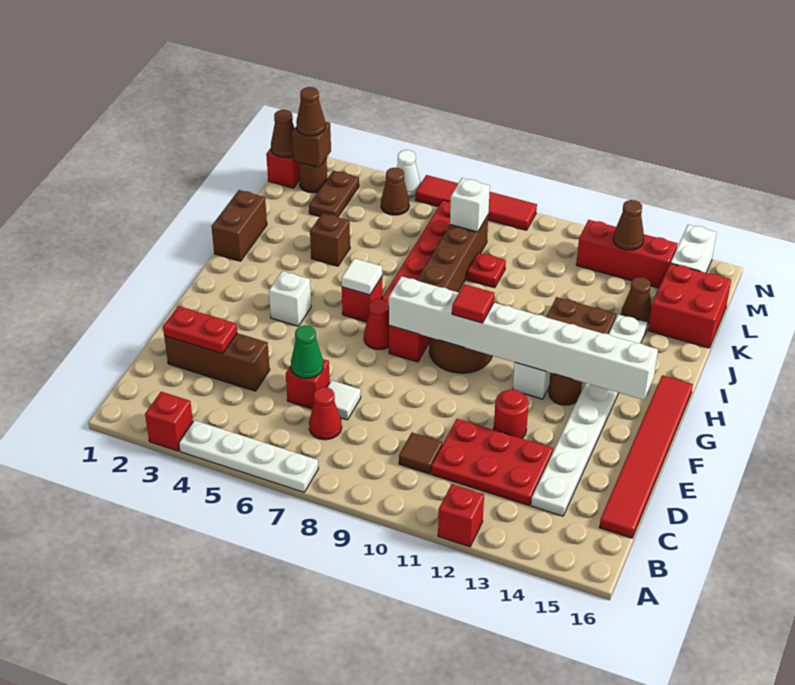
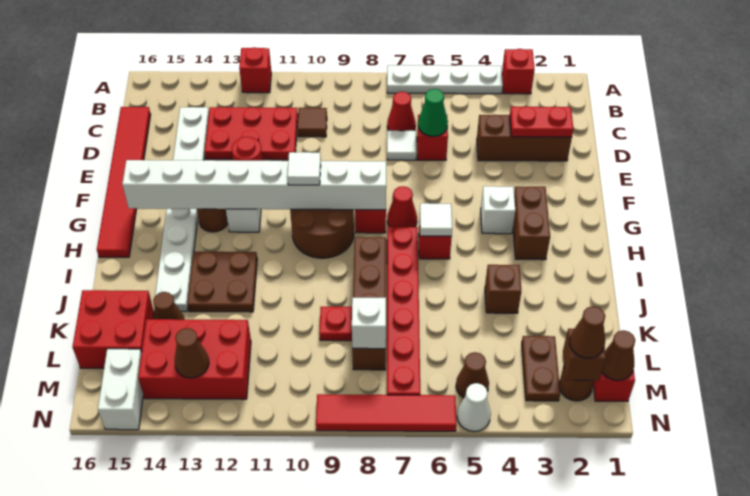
red 1x1 tile [452,284,494,323] -> white 1x1 tile [287,152,321,185]
brown 1x2 brick [211,190,267,261] -> brown 1x2 brick moved to [513,187,550,260]
red 1x3 brick [576,220,678,288] -> red 2x3 brick [138,319,251,399]

